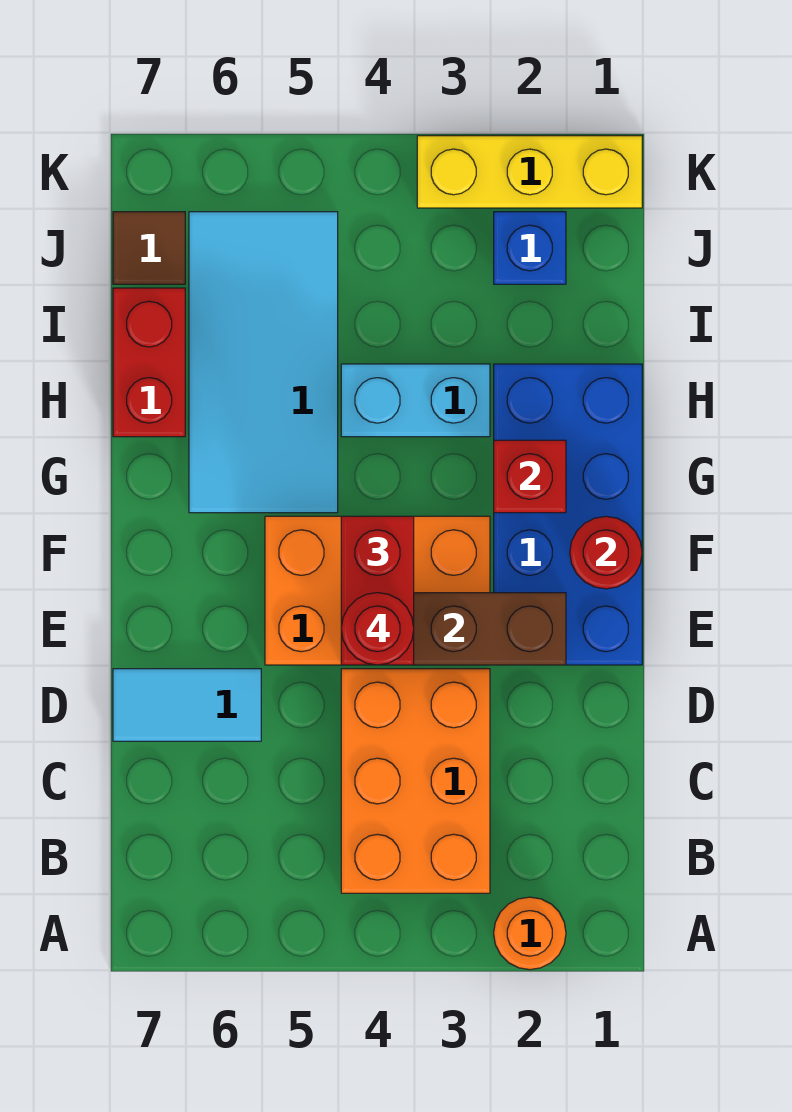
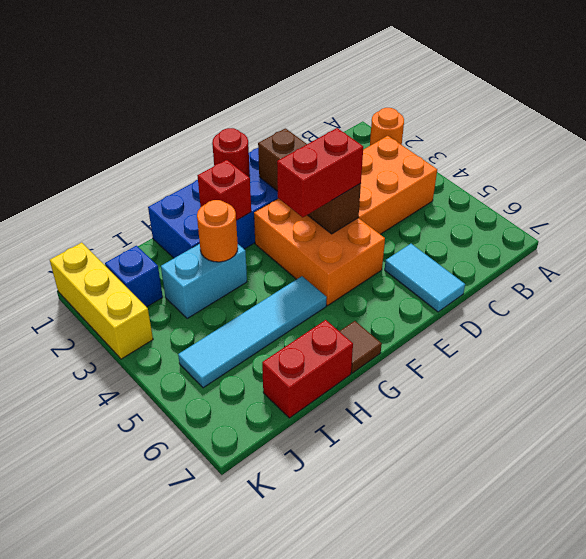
red 1x1 round brick [341,593,414,665] -> none
cyan 2x4 tile [189,212,338,513] -> cyan 1x4 tile [178,276,327,388]
cyan 1x2 brick [341,364,490,437] -> cyan 1x2 brick turned to [161,244,247,319]
none -> orange 1x1 round brick [197,200,238,262]
brown 1x1 tile [113,212,185,284] -> brown 1x1 tile moved to [339,321,382,373]

